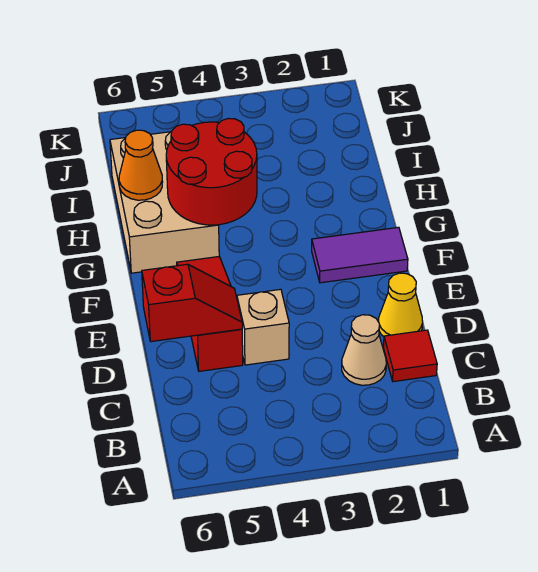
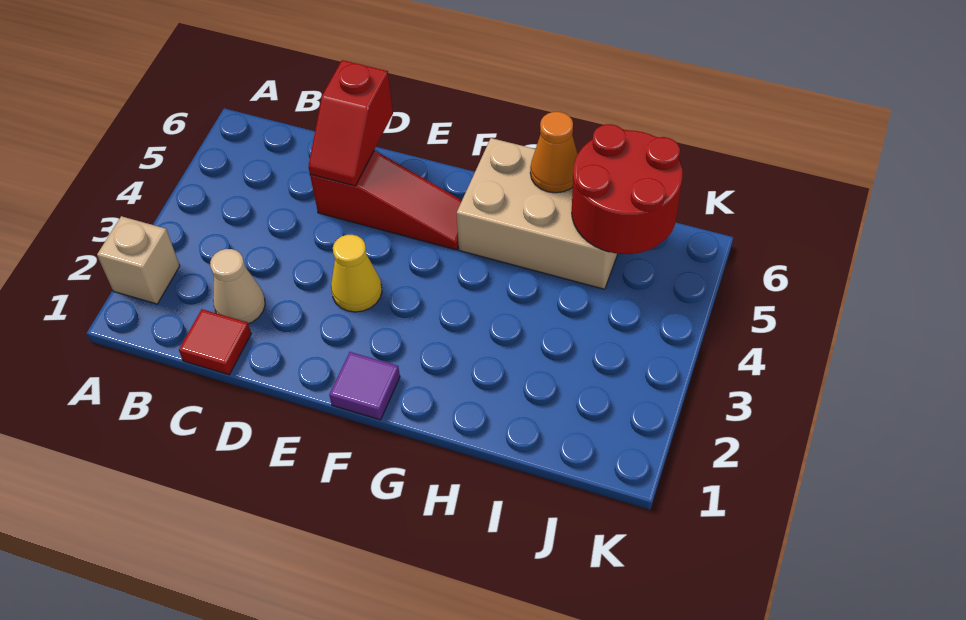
yellow 1x1 cone [378,273,423,337] -> yellow 1x1 cone moved to [331,235,382,312]
tan 1x1 brick [237,289,289,365] -> tan 1x1 brick moved to [97,216,180,304]
purple 1x2 tile [312,227,408,283] -> purple 1x1 tile [329,352,400,420]
red 2x2 round brick [166,118,257,225] -> red 2x2 round brick moved to [572,124,683,254]

